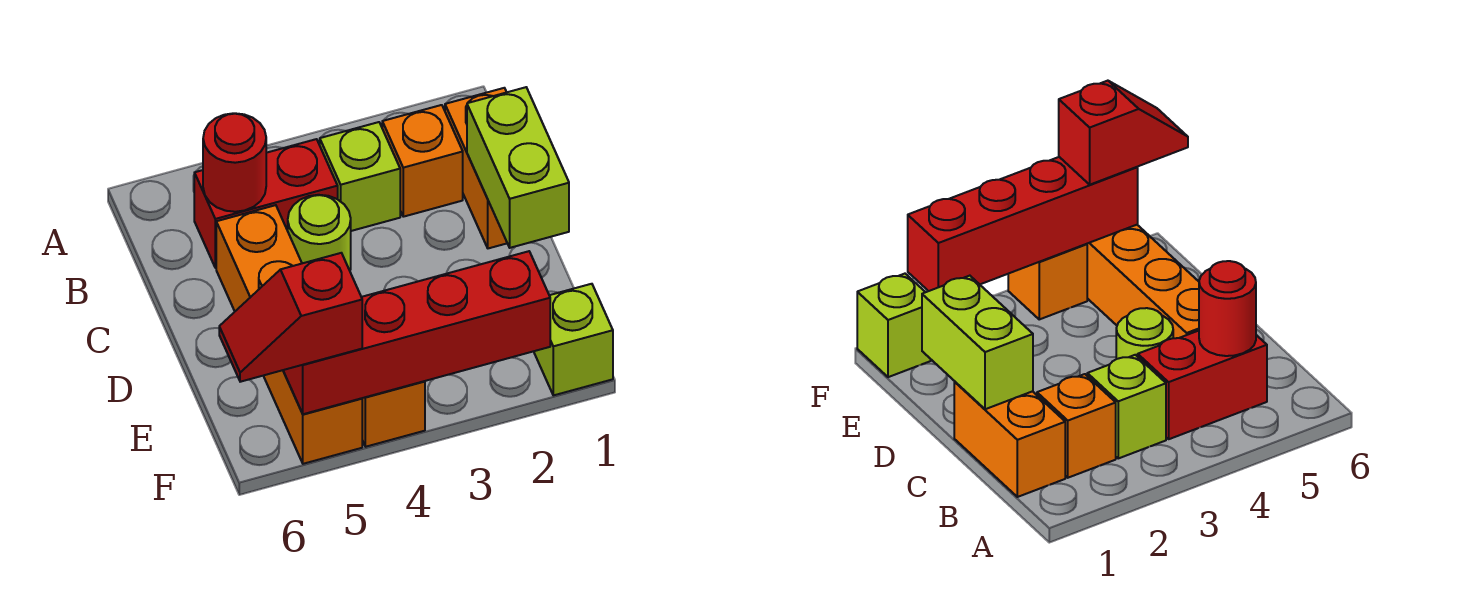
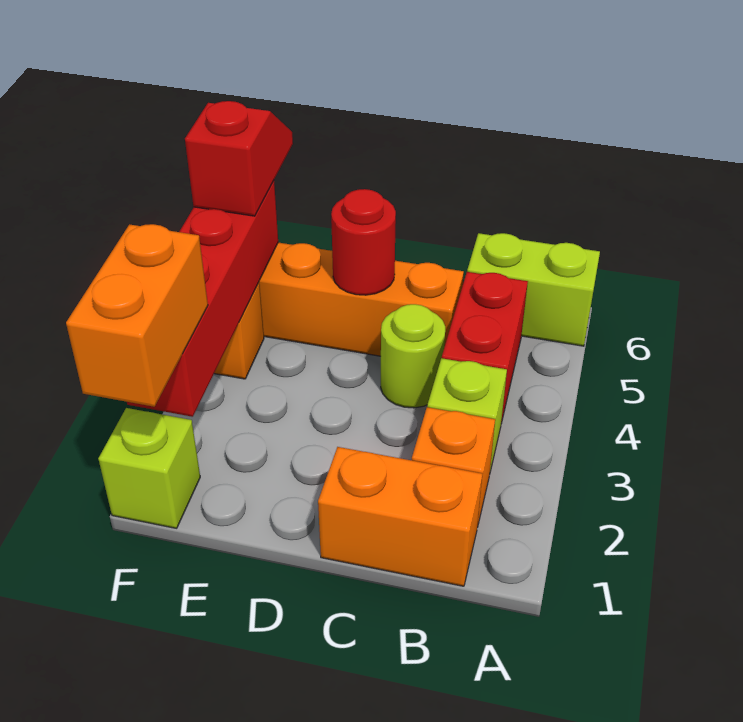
red 1x1 round brick [203,113,266,212] -> red 1x1 round brick moved to [331,189,396,295]
lime 1x2 brick [467,87,569,248] -> lime 1x2 brick moved to [467,233,600,346]
none -> orange 1x2 brick [66,224,208,407]

